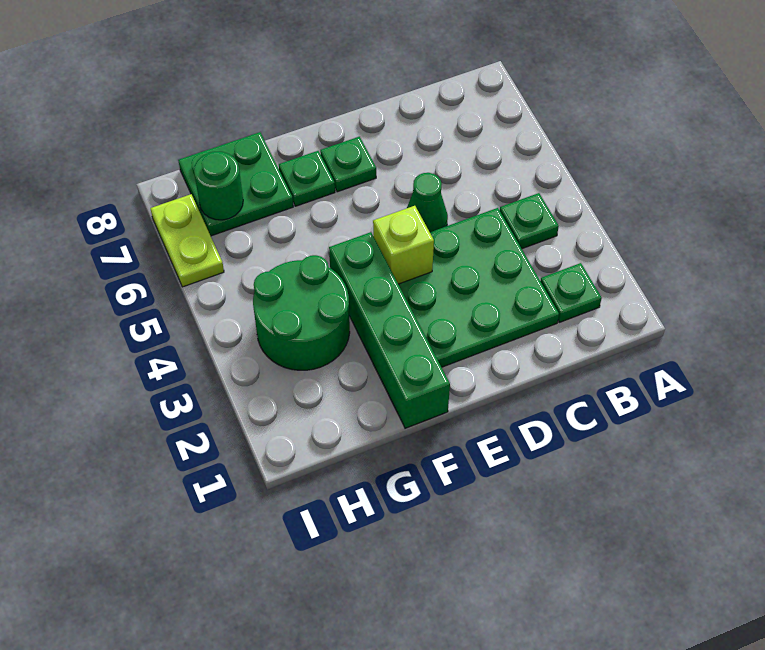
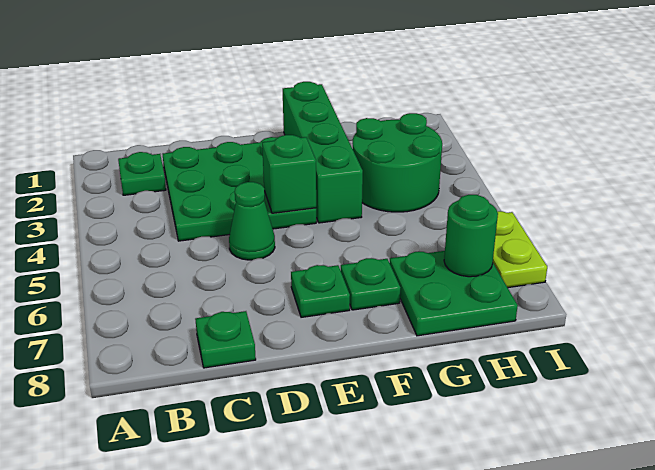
green 1x1 plate [500,193,559,249] -> green 1x1 plate moved to [195,311,256,368]
lime 1x1 brick [373,206,434,284] -> green 1x1 brick [262,135,316,213]

